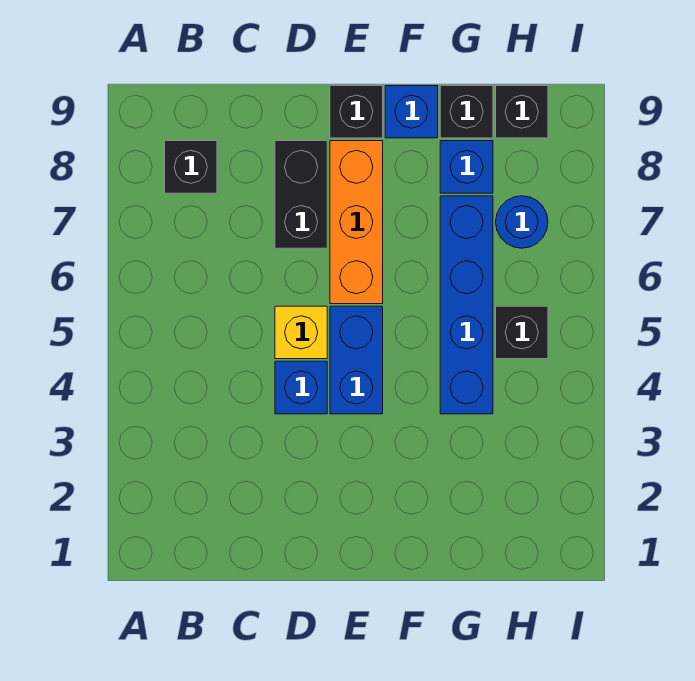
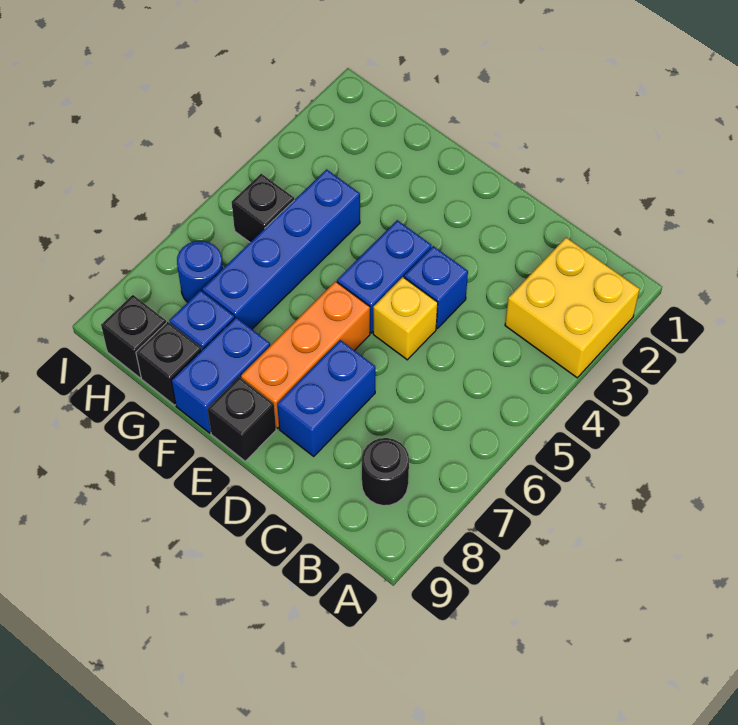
none -> yellow 2x2 brick [505,238,640,378]
black 1x1 brick [165,141,217,193] -> black 1x1 round brick [362,438,409,506]
black 1x2 brick [275,141,327,248] -> blue 1x2 brick [277,340,375,456]
blue 1x1 brick [385,86,438,138] -> blue 1x2 brick [171,317,270,433]

